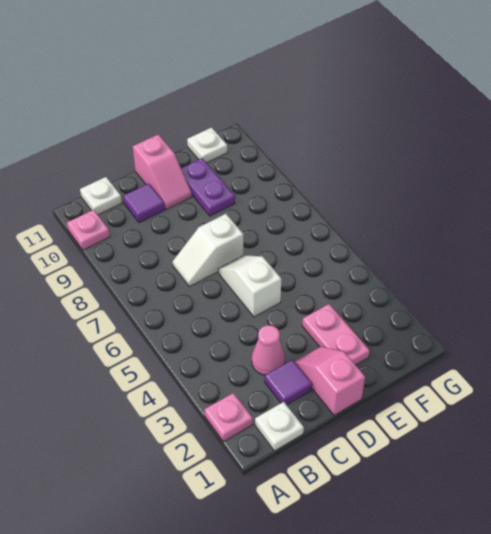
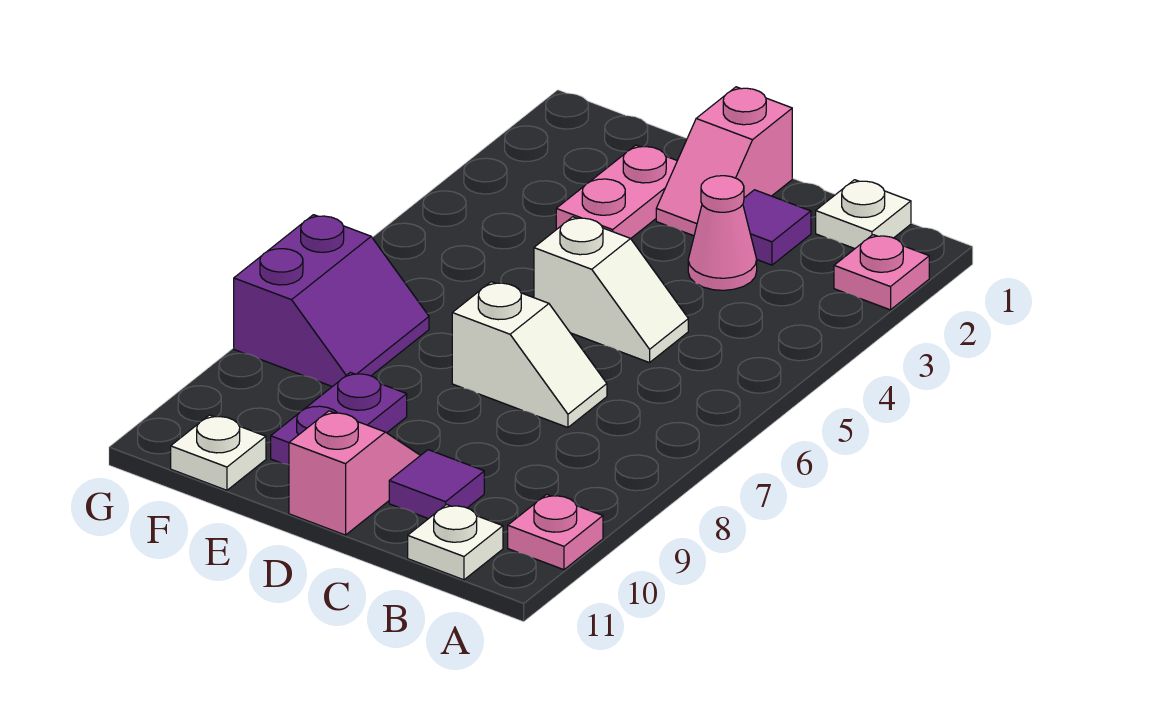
white 1x2 slope [218,255,281,317] -> white 1x2 slope turned to [534,217,688,363]
none -> purple 2x2 slope [234,215,429,387]

